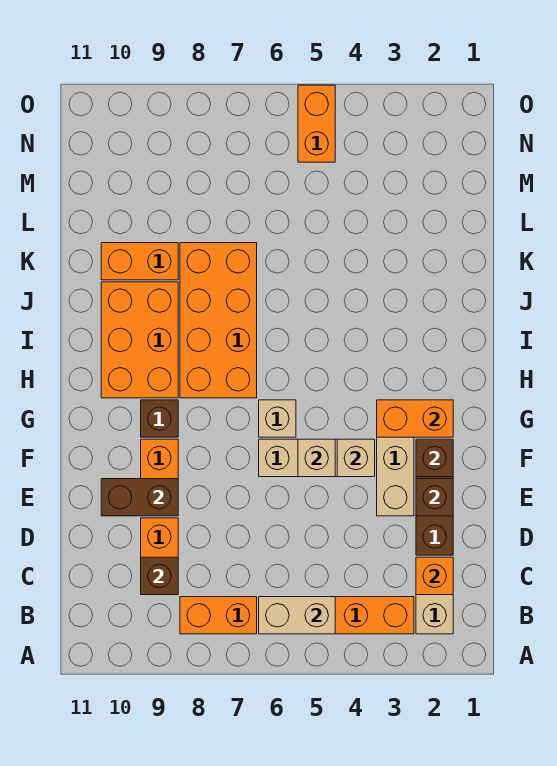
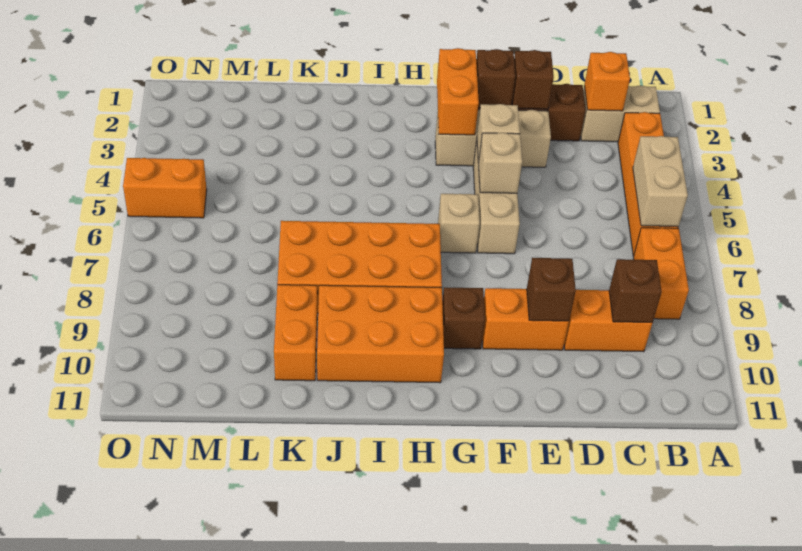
brown 1x2 brick [101,479,178,516] -> brown 1x1 brick [527,258,576,321]

